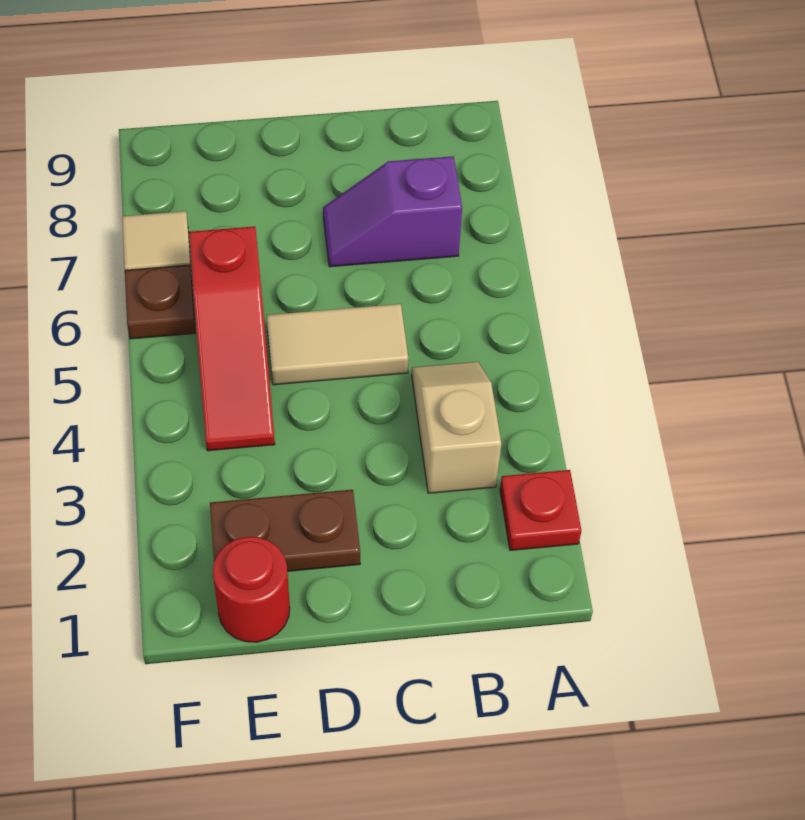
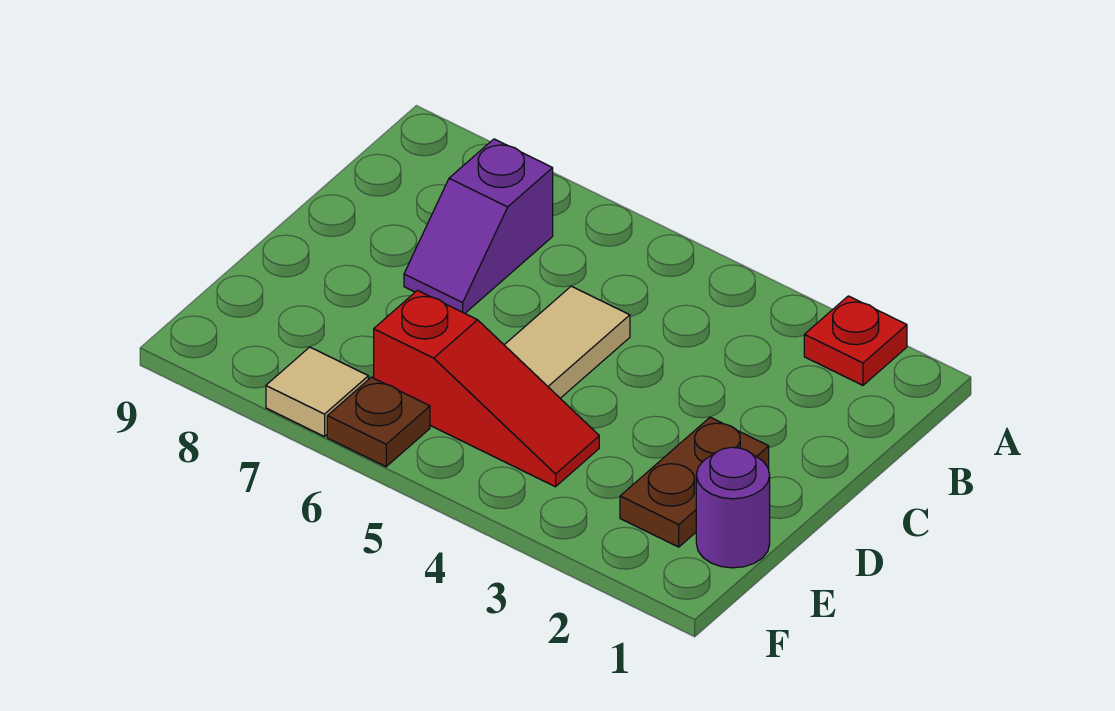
tan 1x2 slope [412,362,501,493] -> none
red 1x1 round brick [213,537,290,642] -> purple 1x1 round brick [696,447,770,568]

